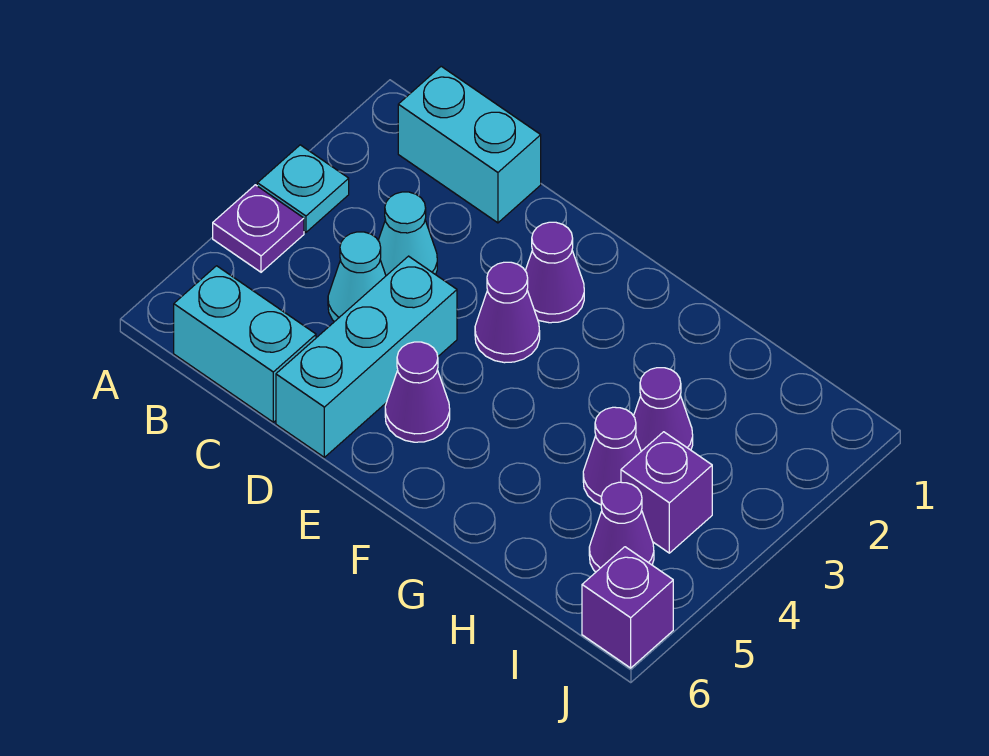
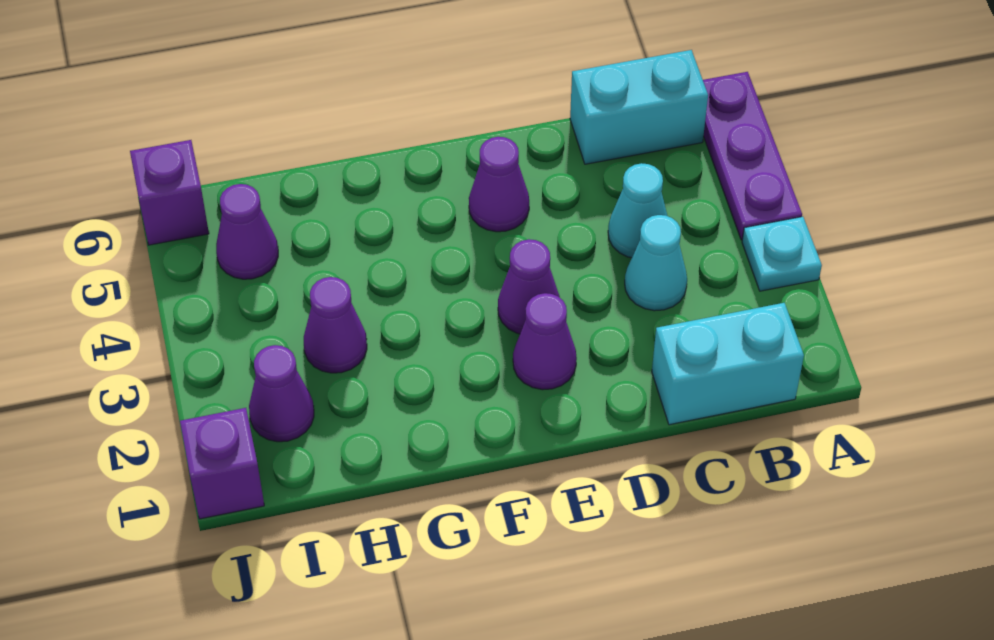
purple 1x1 plate [213,185,304,272] -> purple 1x3 plate [703,72,802,240]
cyan 1x3 brick [276,256,457,457] -> none
purple 1x1 cone [583,407,641,505] -> purple 1x1 cone moved to [249,345,314,442]
purple 1x1 brick [621,432,712,553] -> purple 1x1 brick moved to [180,408,264,519]

